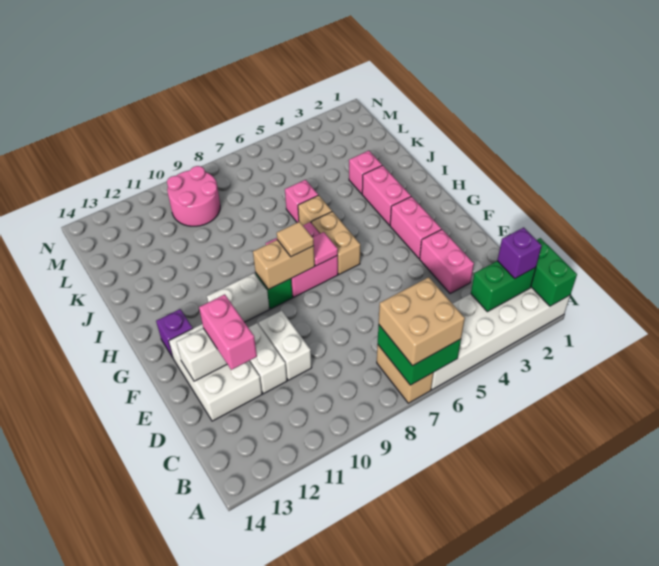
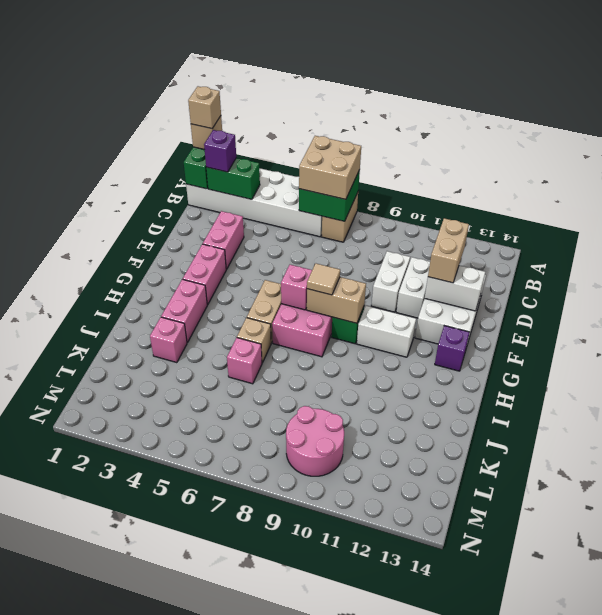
none -> tan 1x1 brick [191,116,222,150]
none -> tan 1x1 brick [188,86,221,129]
pink 1x2 brick [199,294,257,370] -> tan 1x2 brick [428,218,469,283]
pink 1x1 tile [313,232,338,266] -> pink 1x1 brick [281,265,312,310]

